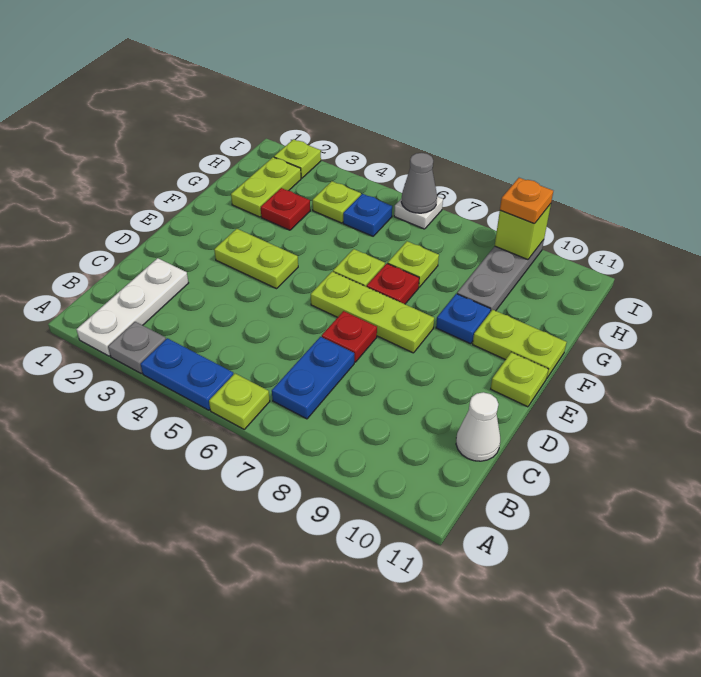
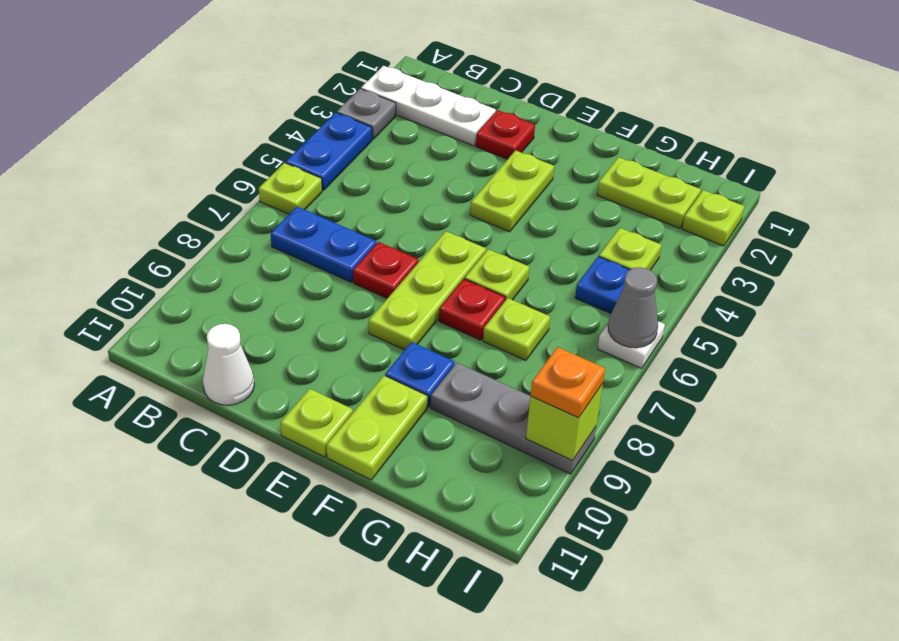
red 1x1 plate [261,188,310,230] -> red 1x1 plate moved to [476,110,535,159]

